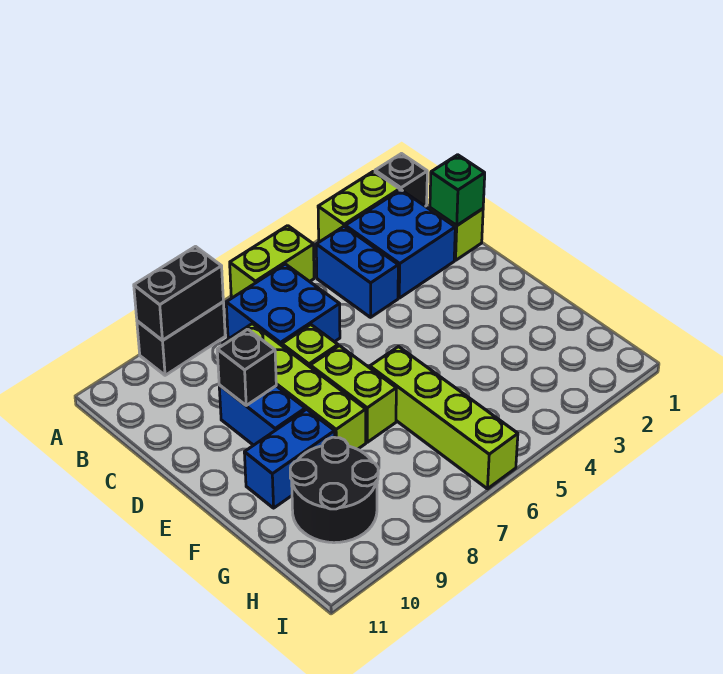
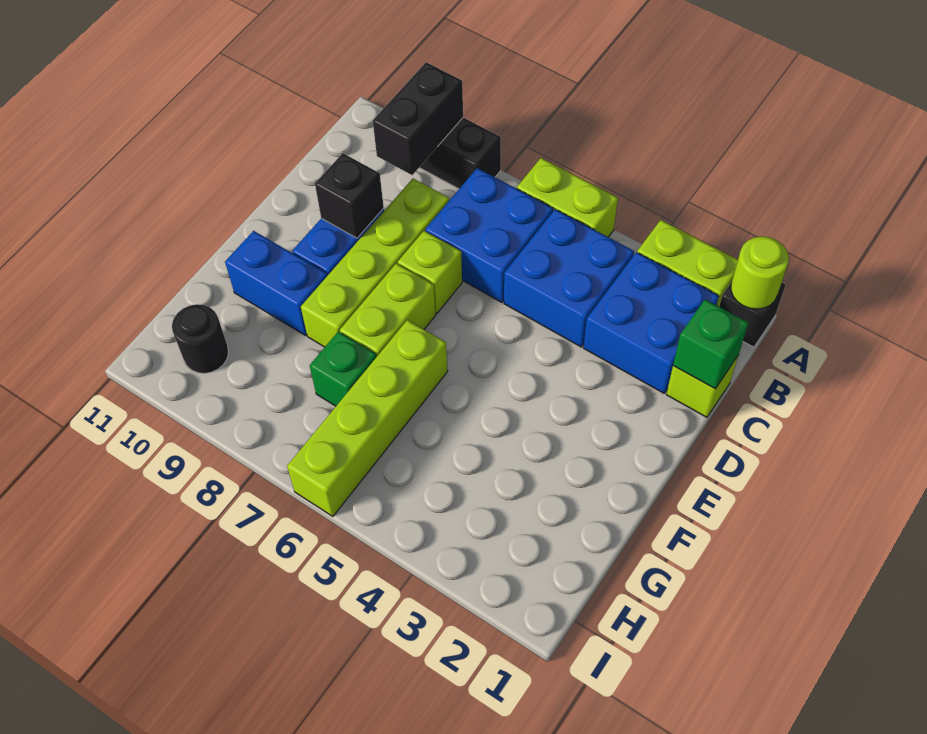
none -> lime 1x1 round brick [731,237,789,309]
black 1x2 brick [134,247,223,340] -> black 1x2 brick turned to [373,62,463,175]
blue 1x2 brick [316,227,398,317] -> blue 2x2 brick [504,209,634,347]
none -> green 1x1 brick [310,332,377,406]
black 2x2 round brick [290,437,378,543] -> black 1x1 round brick [172,304,229,373]

